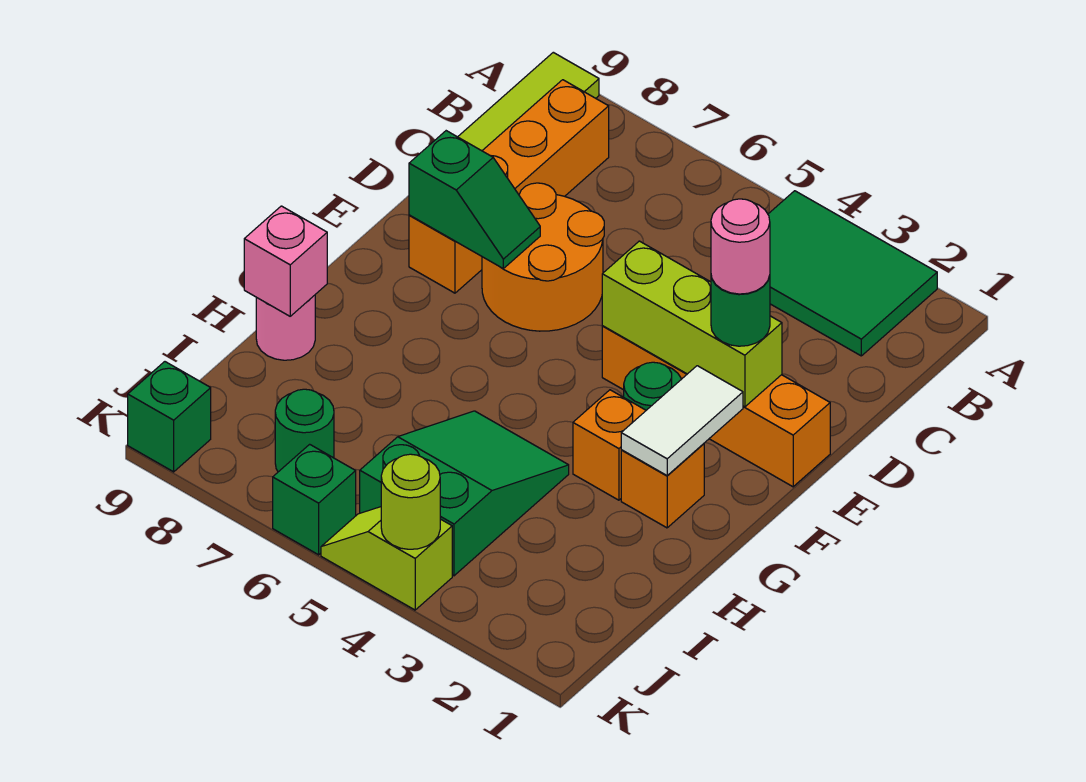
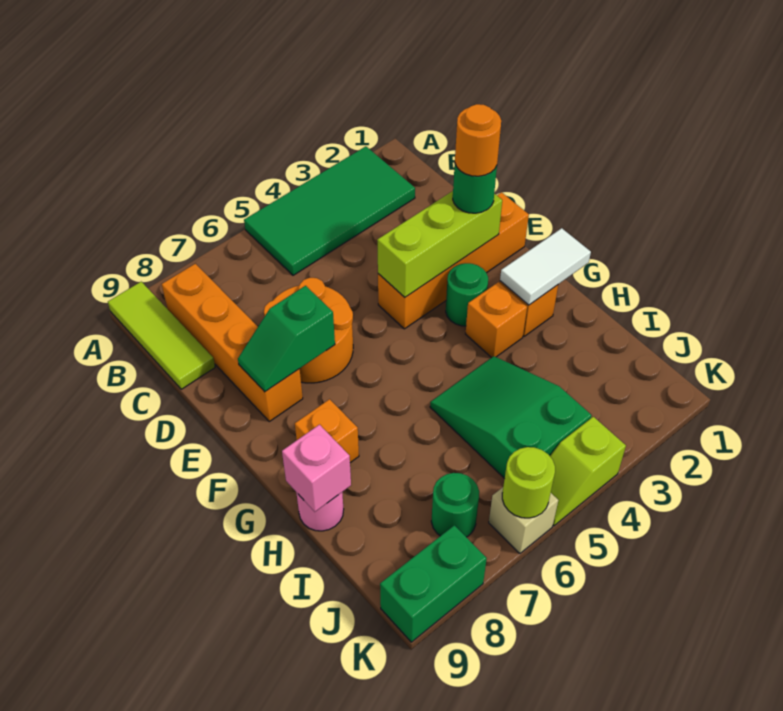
green 2x3 tile [768,191,937,356] -> green 2x4 tile [244,146,415,275]
pink 1x1 round brick [711,199,770,294] -> orange 1x1 round brick [455,104,501,176]
green 1x2 slope [409,131,540,268] -> green 1x2 slope turned to [238,286,335,392]
white 1x2 tile [621,366,743,476] -> white 1x2 tile turned to [500,228,591,305]
none -> orange 1x1 brick [295,399,359,463]
lime 1x1 round brick [381,454,440,549] -> lime 1x1 round brick moved to [502,447,555,518]
green 1x1 brick [273,444,356,555] -> tan 1x1 brick [489,487,558,553]
green 1x1 brick [128,362,211,472] -> green 1x2 brick [380,525,487,642]

